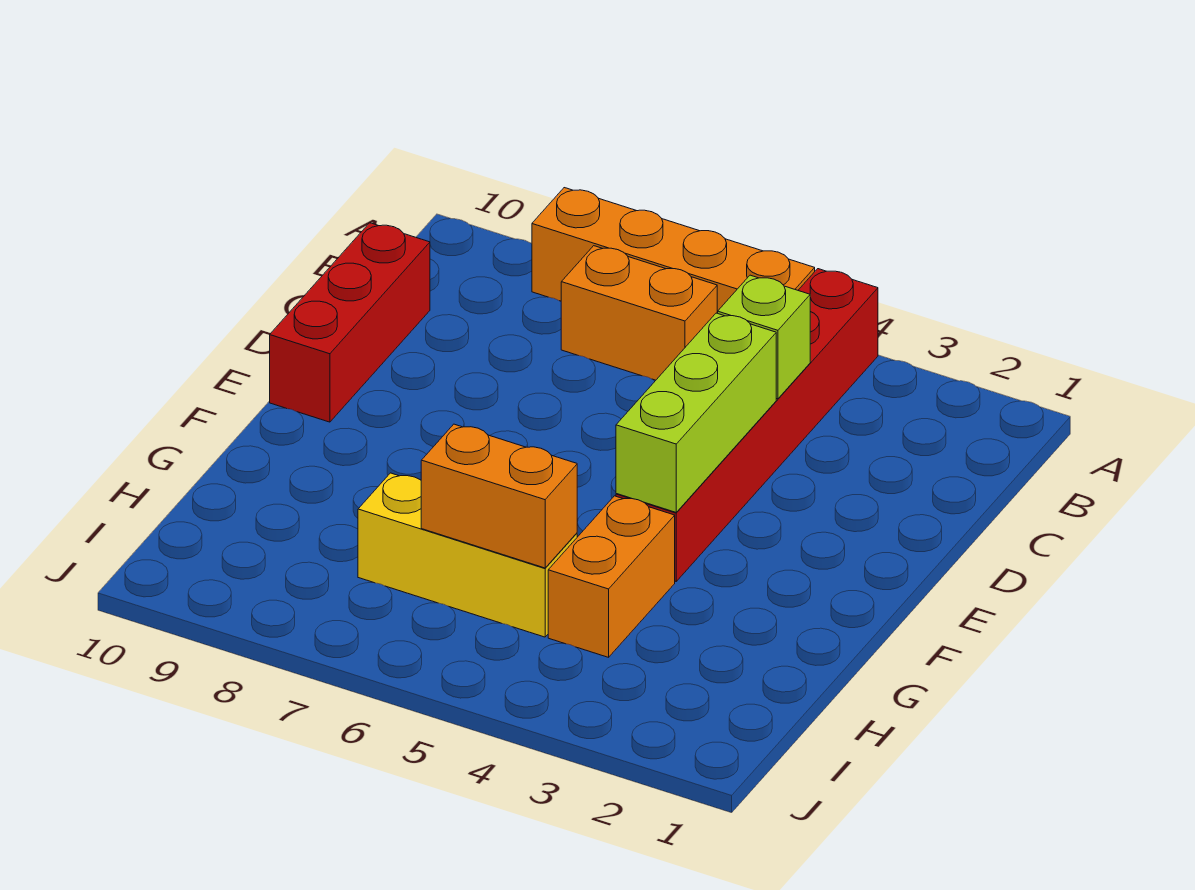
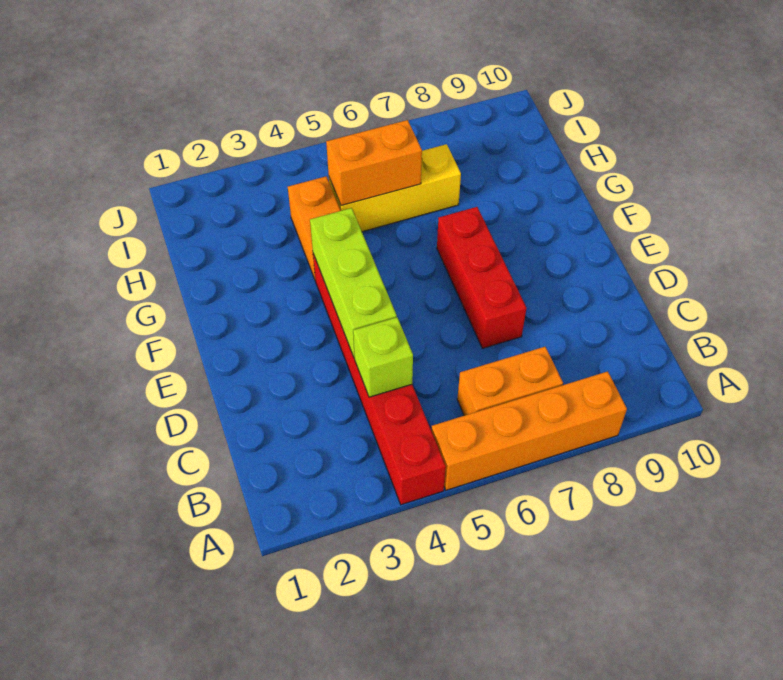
red 1x3 brick [270,223,430,422] -> red 1x3 brick moved to [437,207,526,348]

